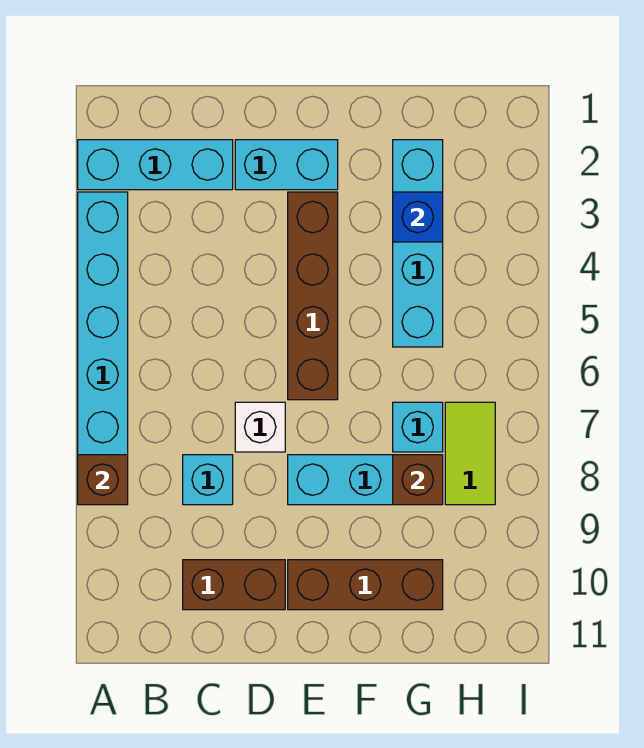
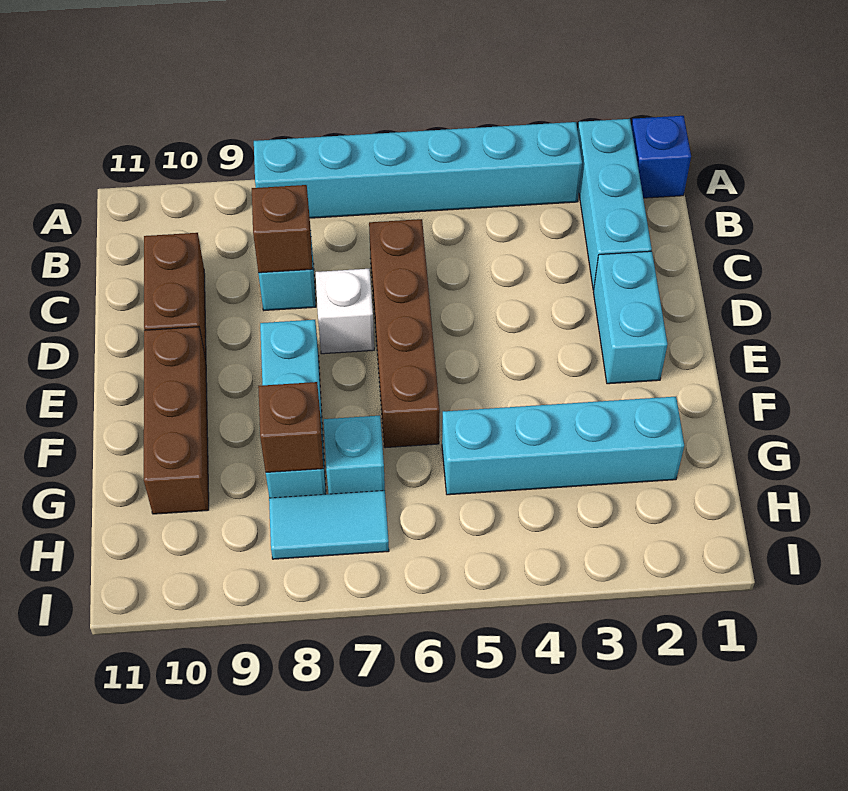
brown 1x1 brick [78,455,128,505] -> brown 1x1 brick moved to [252,185,313,273]
brown 1x4 brick [288,192,338,400] -> brown 1x4 brick turned to [369,219,440,448]
blue 1x1 brick [393,192,443,242] -> blue 1x1 brick moved to [631,116,691,198]
lime 1x2 tile [445,402,495,505] -> cyan 1x2 tile [269,491,389,559]

